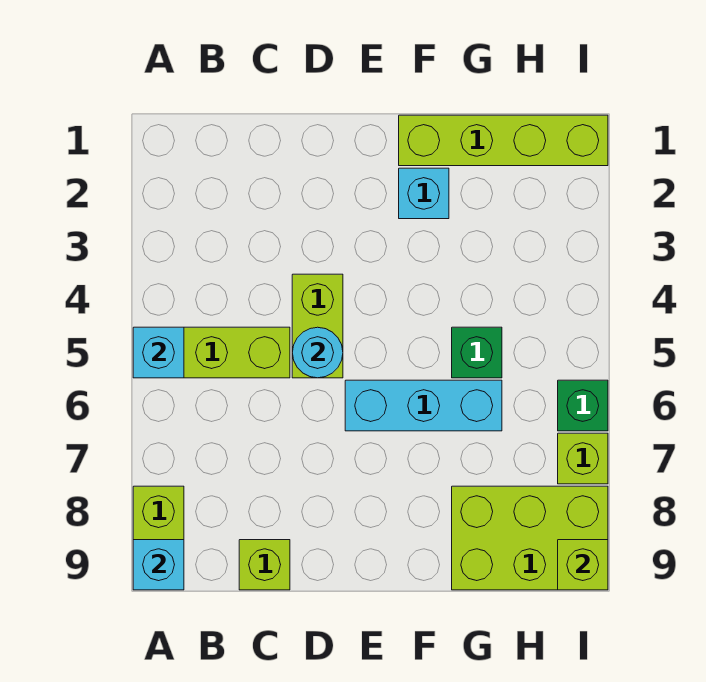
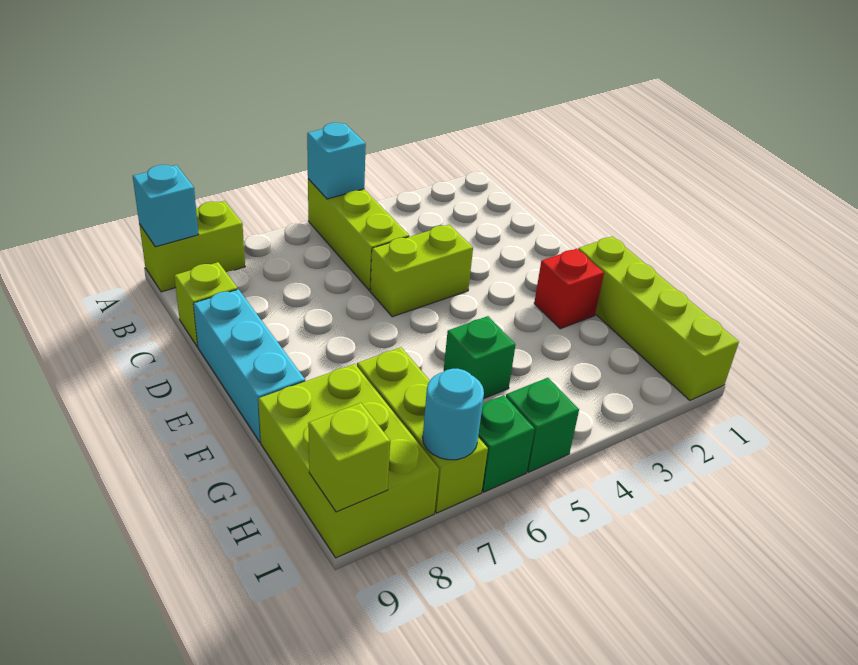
cyan 1x1 round brick [292,327,343,378] -> cyan 1x1 round brick moved to [423,369,484,460]
cyan 1x3 brick [345,380,502,431] -> cyan 1x3 brick moved to [193,289,305,442]
cyan 1x1 brick [399,168,449,219] -> red 1x1 brick [534,249,604,329]
none -> green 1x1 brick [506,378,579,472]
lime 1x1 brick [558,433,608,484] -> lime 1x3 brick [357,347,488,513]

